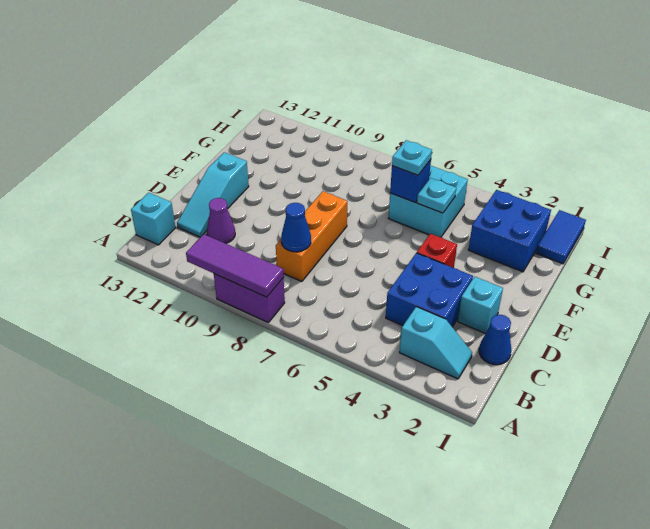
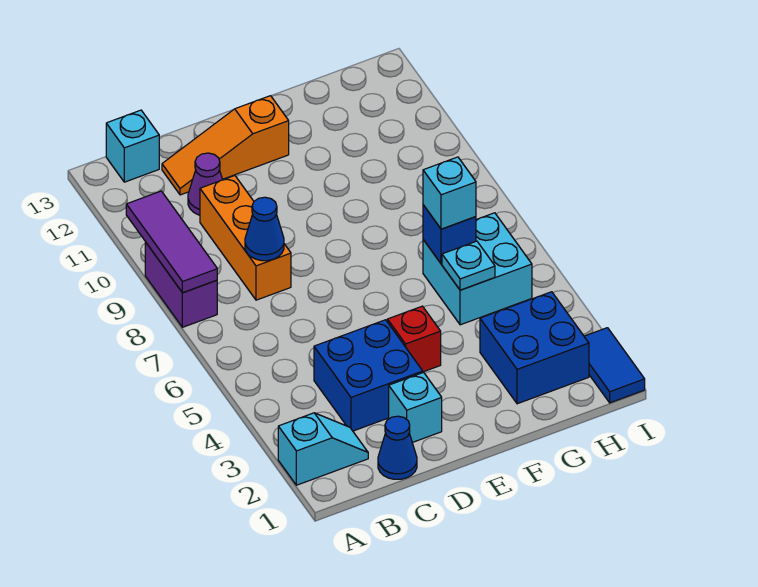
cyan 1x2 slope [399,307,472,379] -> cyan 1x2 slope turned to [278,413,368,485]
orange 1x3 brick [276,191,347,282] -> orange 1x3 brick turned to [200,176,291,300]
cyan 1x3 slope [177,152,249,237] -> orange 1x3 slope [162,96,289,195]
cyan 1x1 plate [392,140,432,175] -> cyan 1x1 brick [423,157,476,229]
blue 1x2 tile [536,210,586,264] -> blue 1x2 tile turned to [584,328,645,403]

